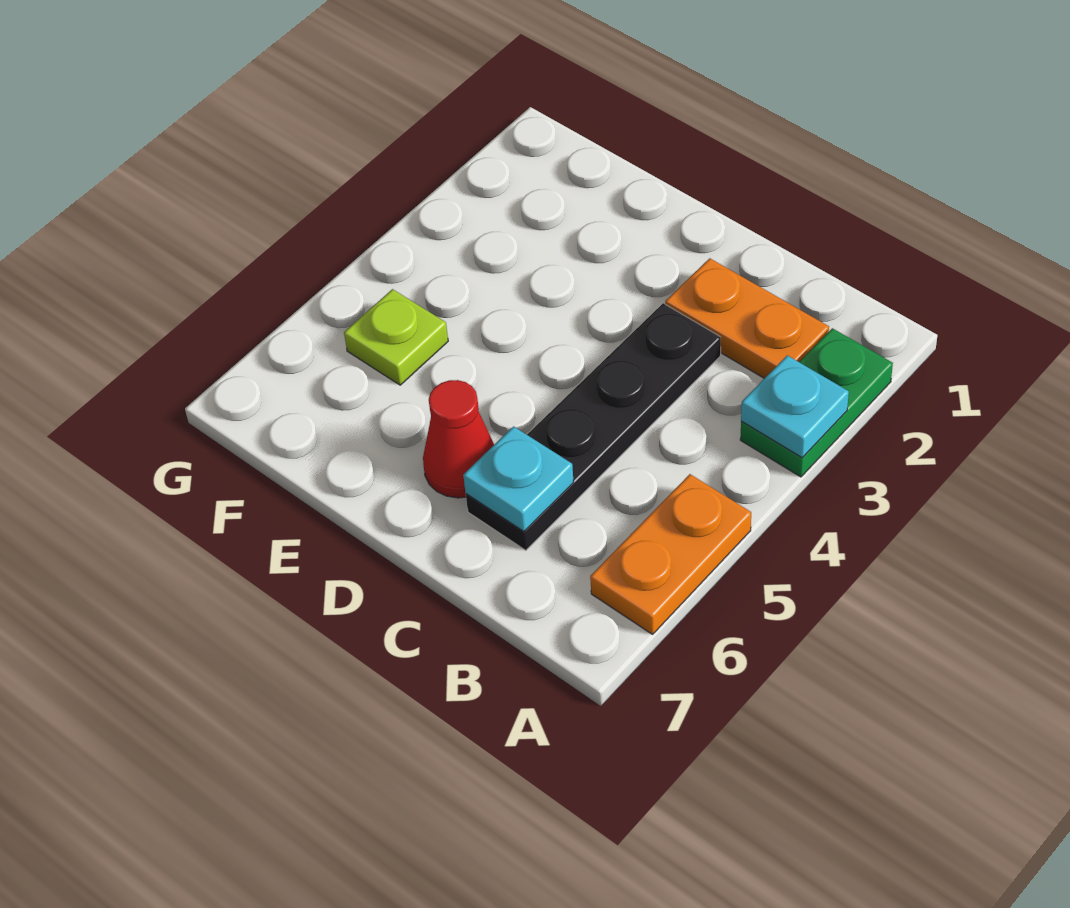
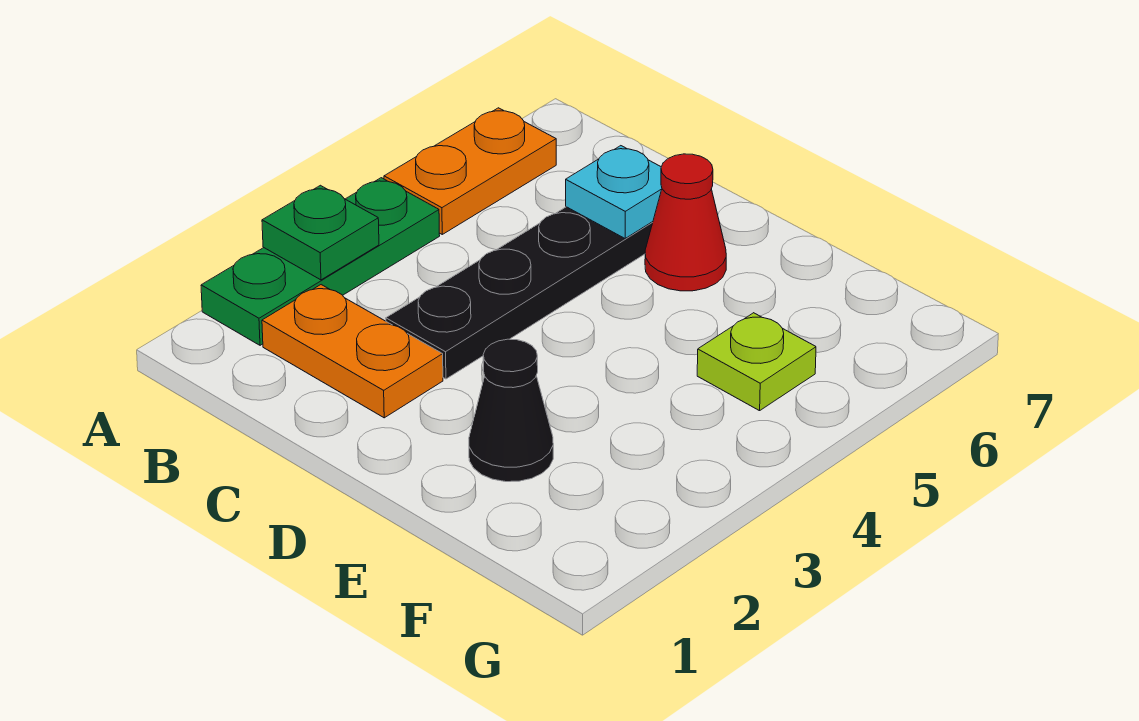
green 1x2 plate [740,328,893,477] -> green 1x3 plate [201,178,440,345]
cyan 1x1 plate [741,355,849,458] -> green 1x1 plate [262,185,379,280]
none -> black 1x1 cone [469,339,553,482]

